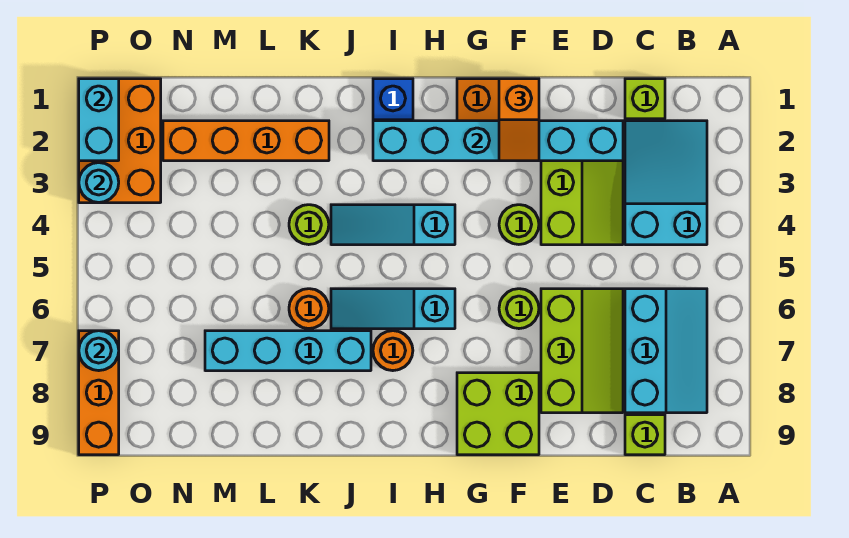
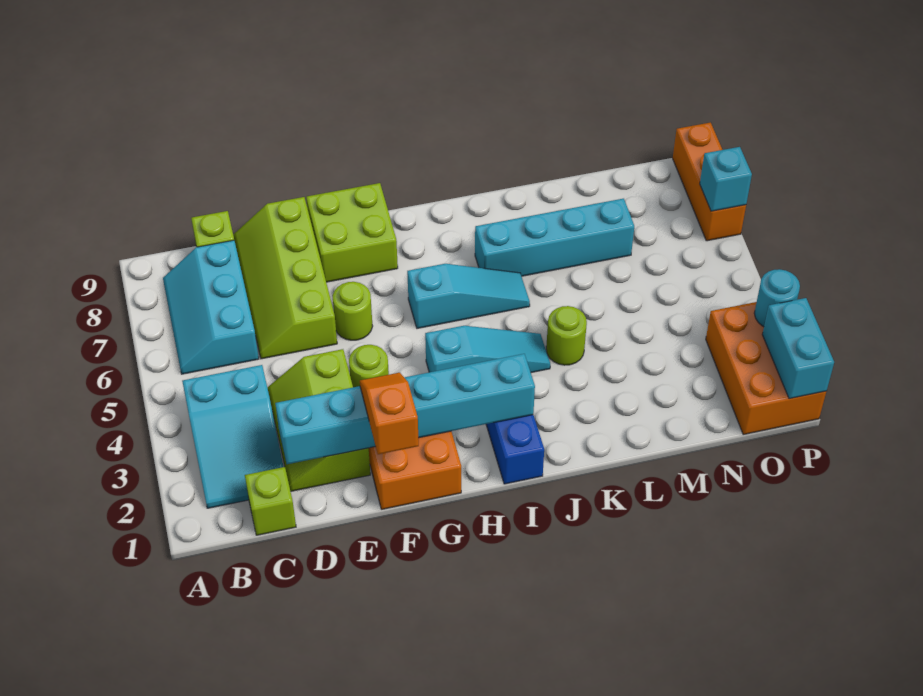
lime 2x3 slope [541,289,623,413] -> lime 2x4 slope [233,197,337,359]
orange 1x1 round brick [373,331,413,371] -> none
orange 1x4 brick [163,121,329,161] -> none
orange 1x1 round brick [289,289,329,329] -> none
cyan 1x1 round brick [79,331,119,371] -> cyan 1x1 brick [700,147,752,211]

